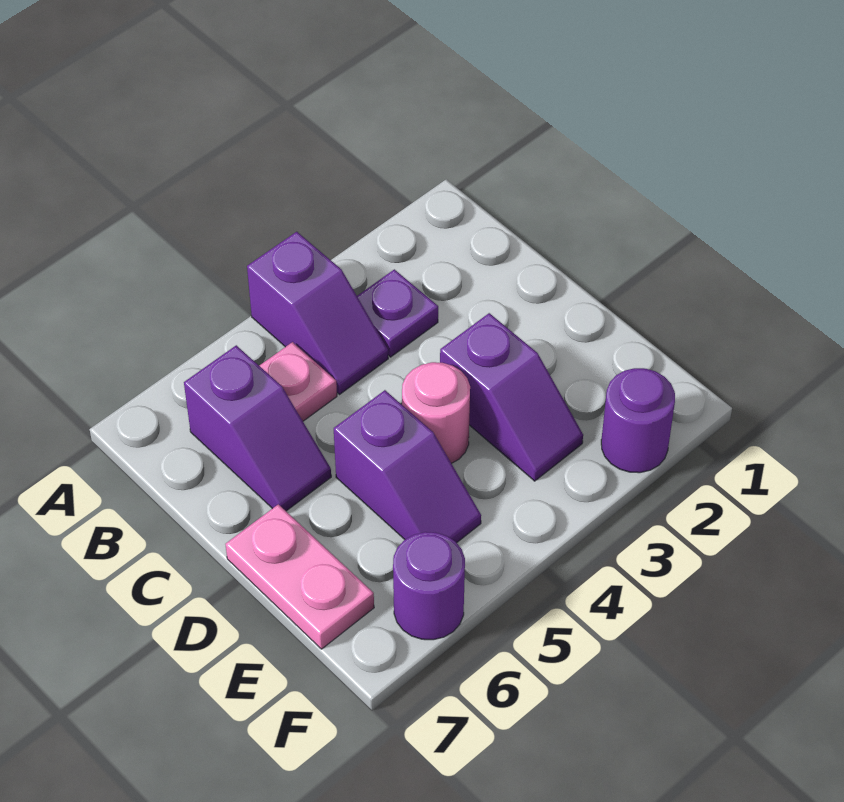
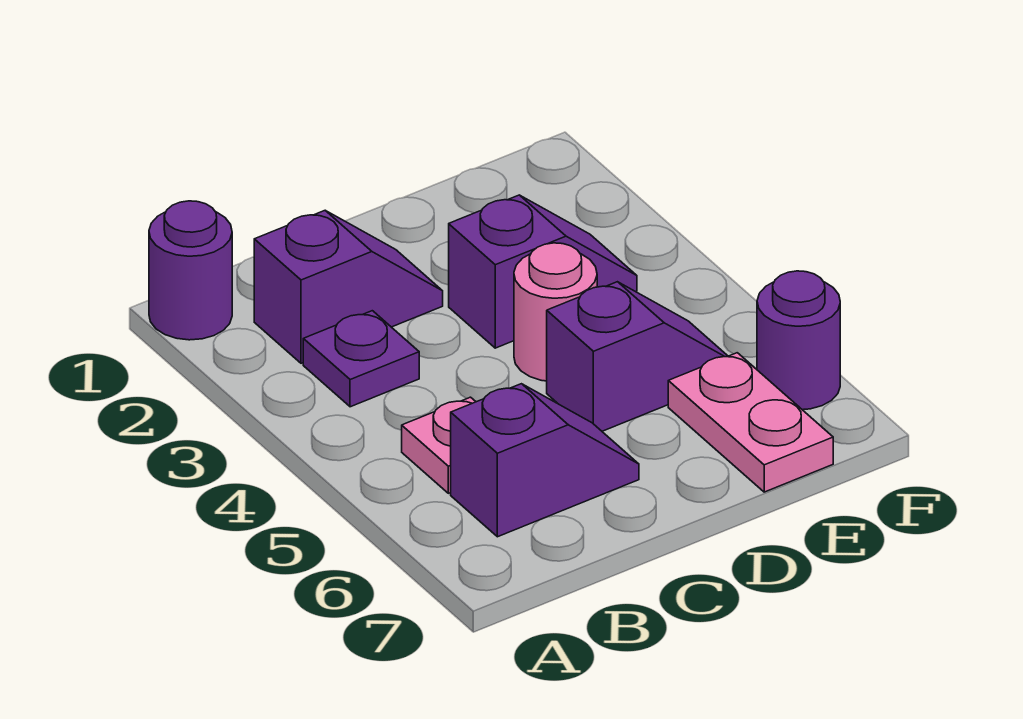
purple 1x2 slope [247,232,388,394] -> purple 1x2 slope moved to [254,211,443,363]
pink 1x2 plate [225,504,374,649] -> pink 1x2 plate turned to [668,353,833,492]
purple 1x1 round brick [601,368,675,473] -> purple 1x1 round brick moved to [149,201,232,340]

